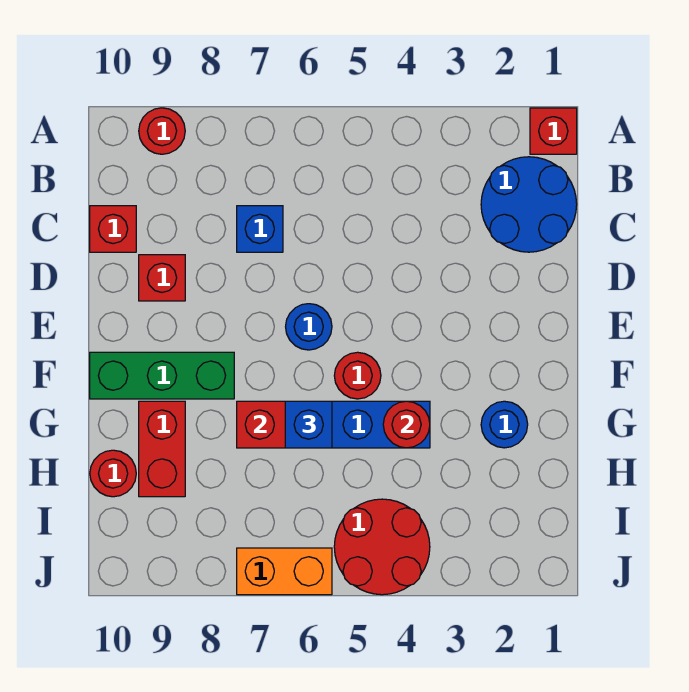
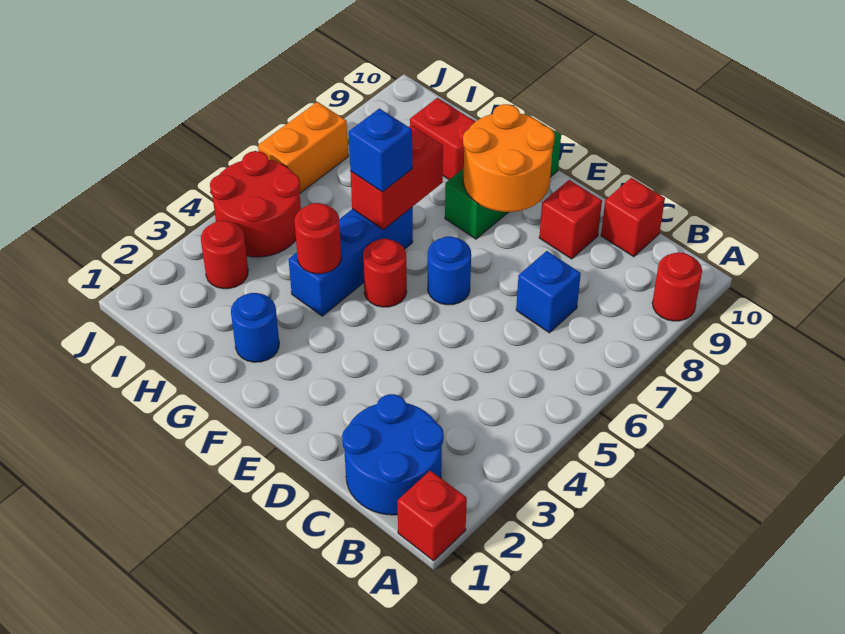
none -> orange 2x2 round brick [463,104,555,212]
red 1x1 round brick [90,450,136,497] -> red 1x1 round brick moved to [201,221,248,289]

